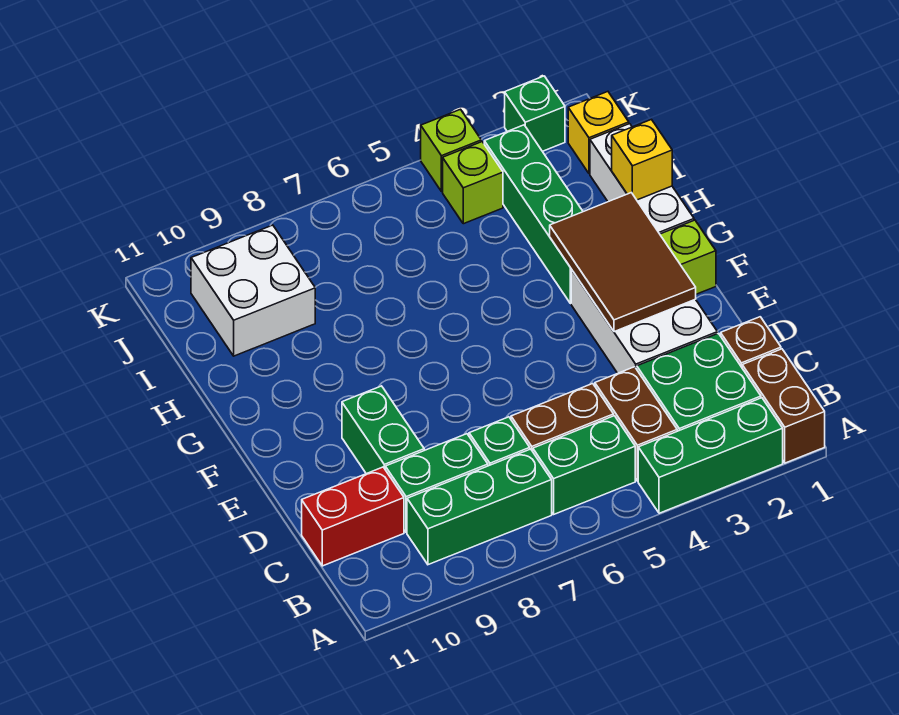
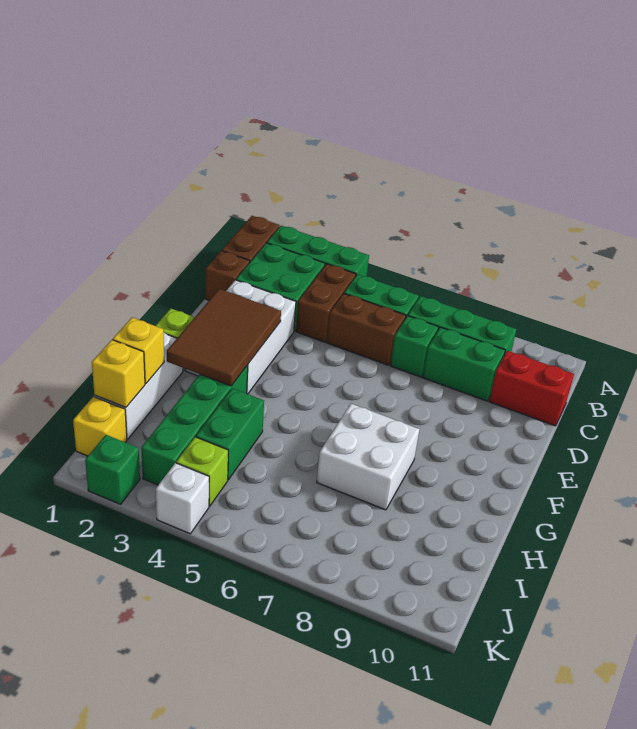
green 1x2 brick [342,386,424,474] -> green 1x2 brick moved to [196,388,264,480]
none -> yellow 1x1 brick [92,340,145,407]
white 2x2 brick [191,225,315,356] -> white 2x2 brick moved to [317,404,420,510]
lime 1x1 brick [421,109,481,192] -> white 1x1 brick [156,463,209,534]

